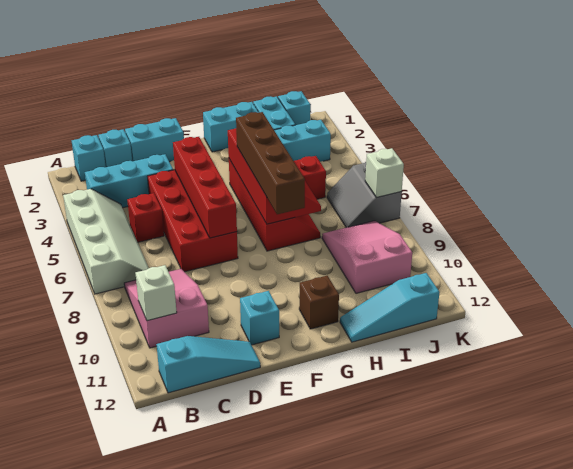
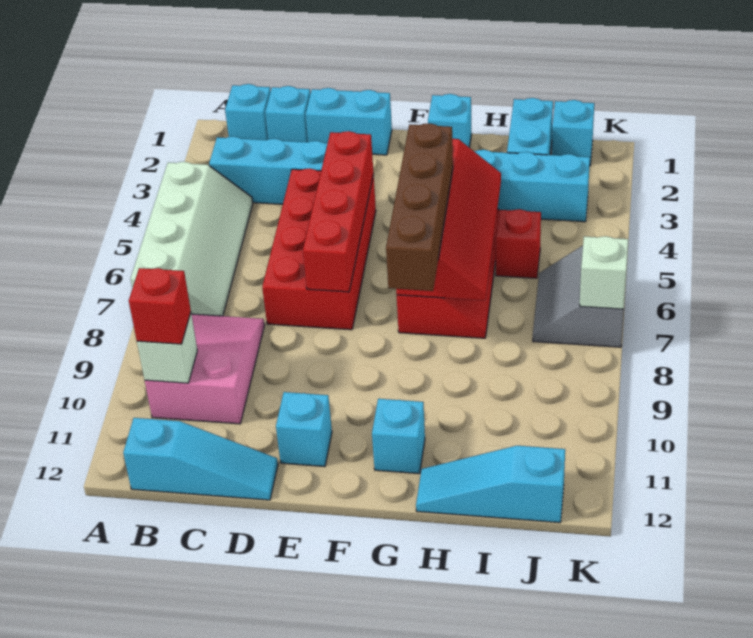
red 1x1 brick [127,193,164,242] -> red 1x1 brick moved to [129,268,191,344]
cyan 1x2 brick [203,102,259,152] -> cyan 1x1 brick [428,94,472,148]
brown 1x1 brick [299,276,339,329] -> cyan 1x1 brick [372,399,425,474]
pink 2x3 slope [322,221,412,293] -> none

